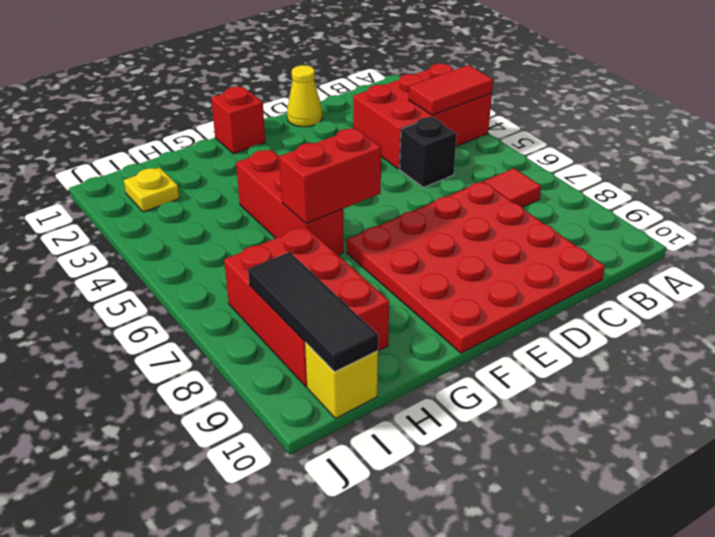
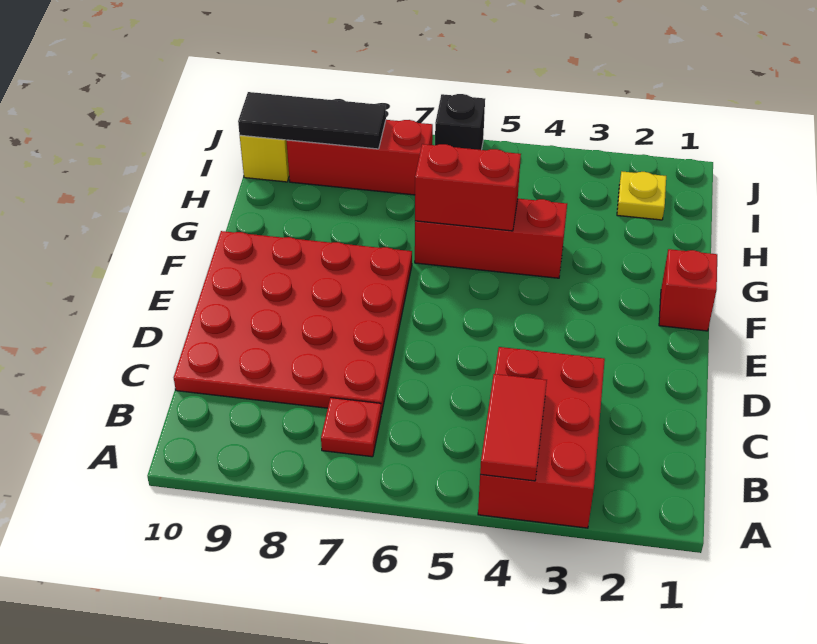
red 1x1 tile [484,168,541,207] -> red 1x1 plate [321,398,381,457]
black 1x1 brick [400,117,457,188] -> black 1x1 brick moved to [435,94,485,150]
yellow 1x1 cone [287,65,323,127] -> none
red 1x2 brick [279,128,381,224] -> red 1x2 brick turned to [415,144,521,231]
red 2x3 brick [224,226,389,387] -> red 1x3 brick [286,120,433,195]

